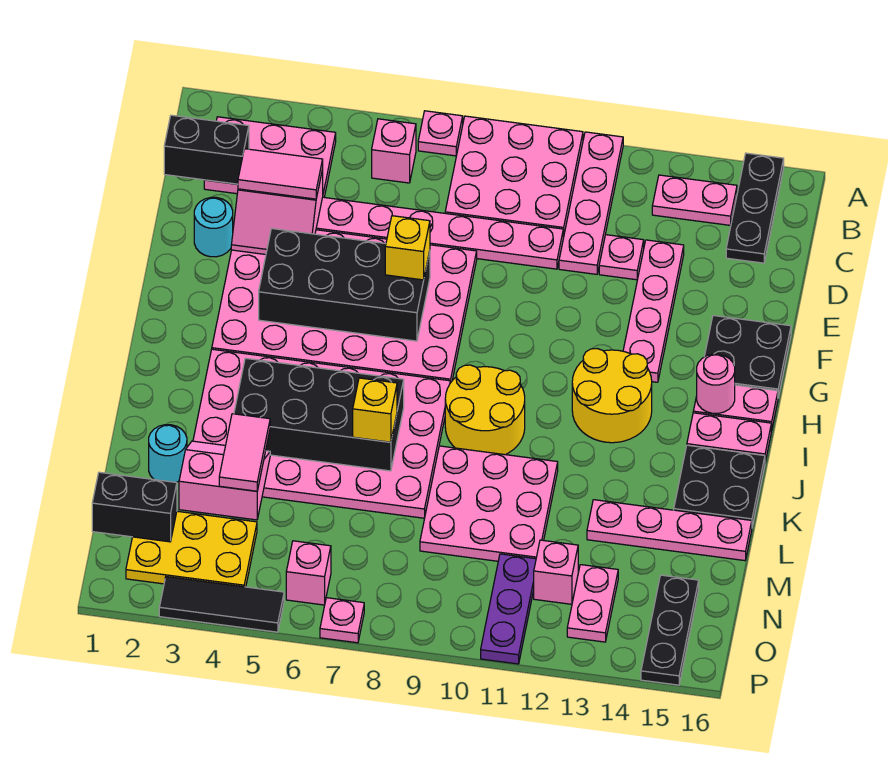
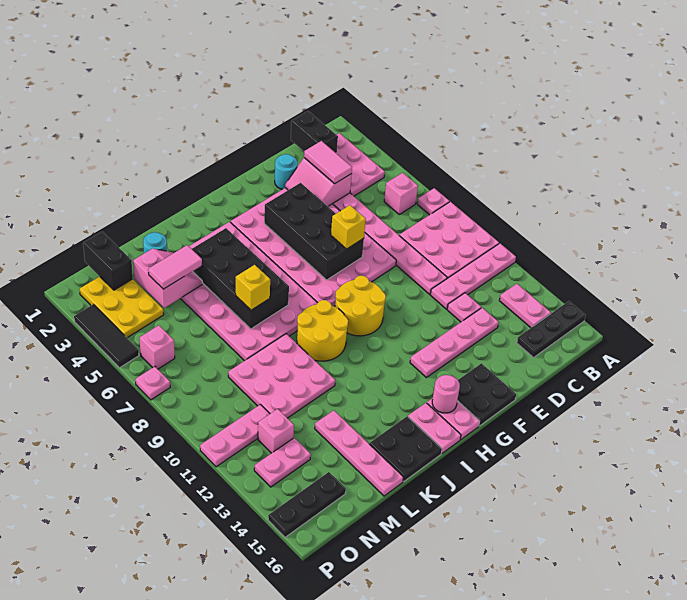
yellow 2x2 round brick [572,349,652,443] -> yellow 2x2 round brick moved to [335,276,386,336]
purple 1x3 plate [481,554,536,664] -> pink 1x3 plate [200,405,270,467]

